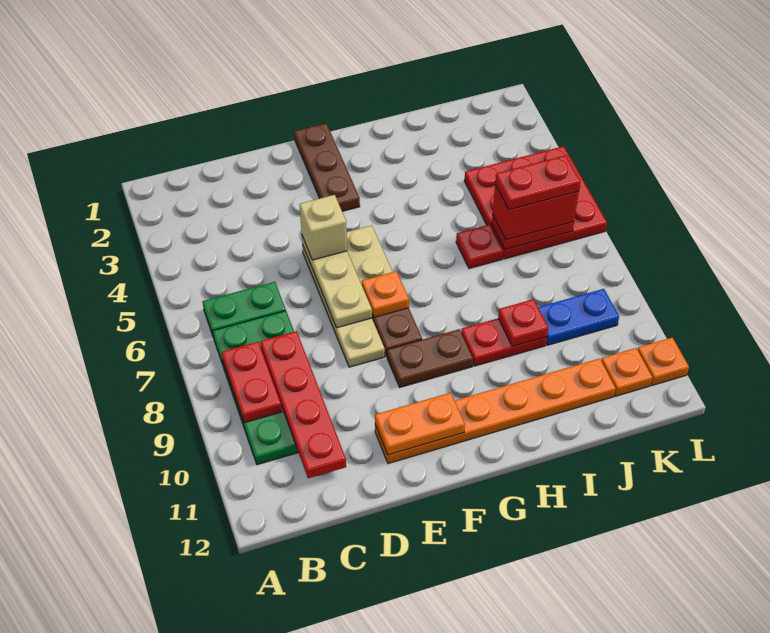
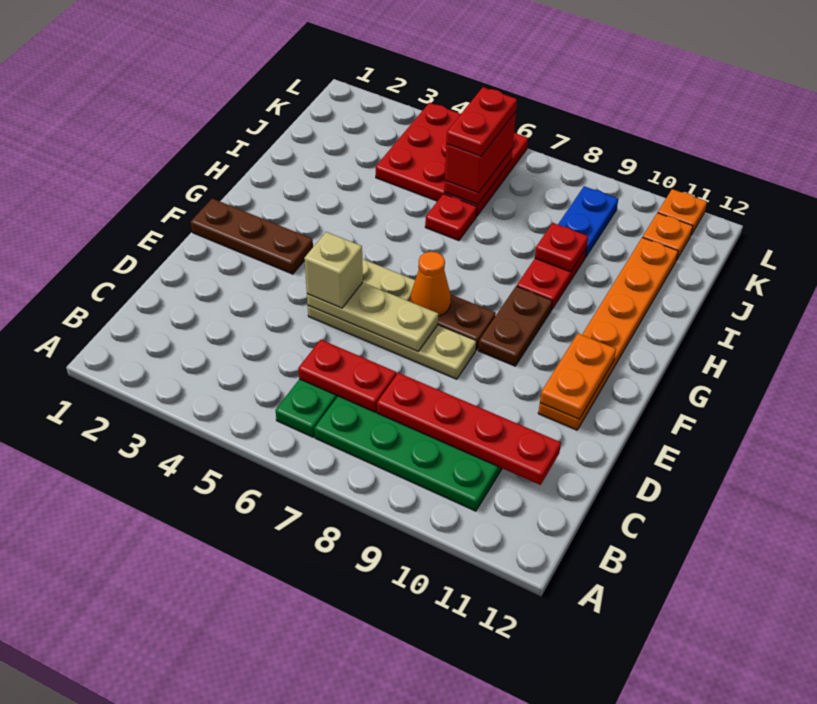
red 1x2 plate [222,342,282,423] -> red 1x2 plate moved to [298,340,396,412]
orange 1x1 plate [362,271,409,317] -> orange 1x1 cone [410,252,451,316]

